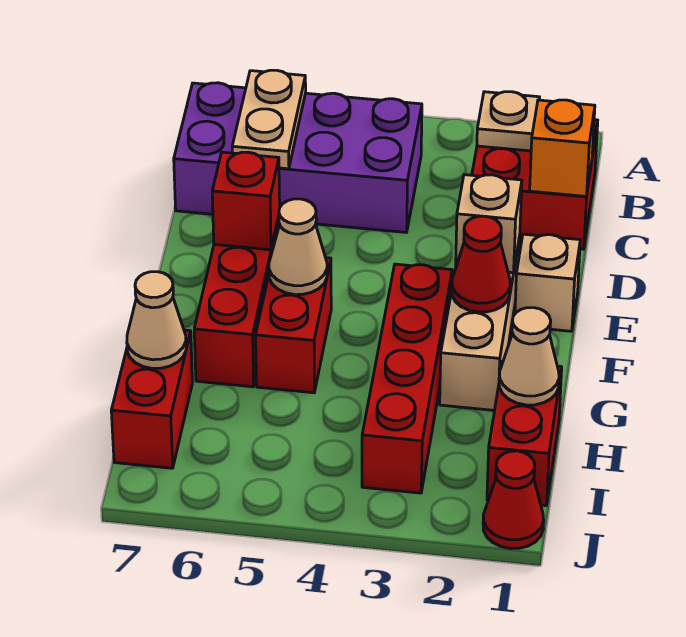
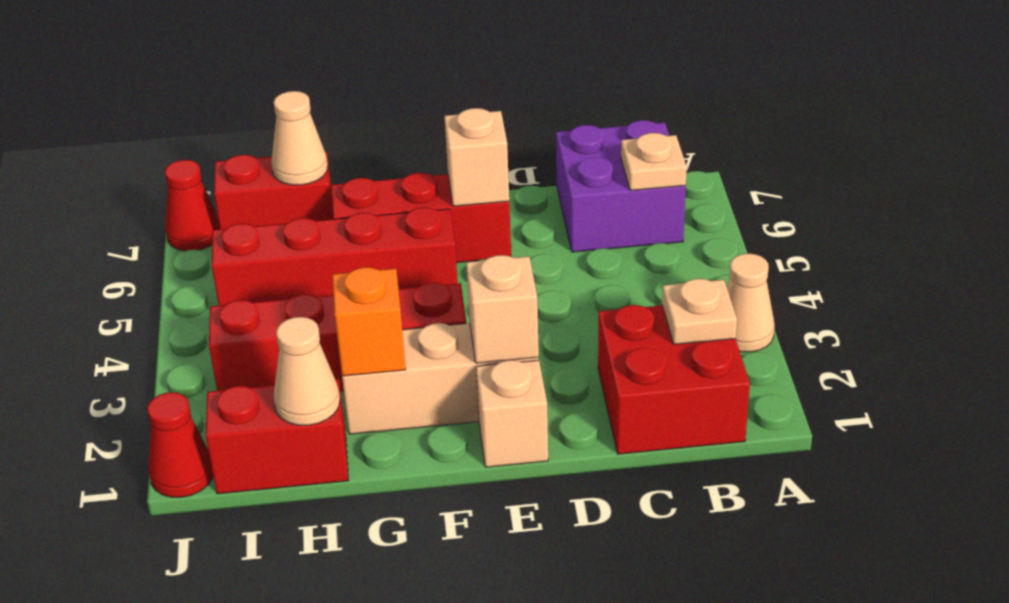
purple 2x4 brick [174,83,422,233] -> purple 2x2 brick [556,120,686,252]
tan 1x2 plate [232,70,306,169] -> tan 1x1 plate [621,133,687,191]
orange 1x1 brick [530,100,595,196] -> orange 1x1 brick moved to [333,267,406,376]
red 1x1 brick [212,152,280,250] -> tan 1x1 brick [445,108,509,206]
red 1x1 cone [452,216,510,312] -> red 1x1 cone moved to [165,160,220,251]
red 1x2 brick [256,258,331,393] -> red 1x4 brick [212,207,458,305]
tan 1x1 cone [269,199,327,295] -> tan 1x1 cone moved to [727,253,775,352]

